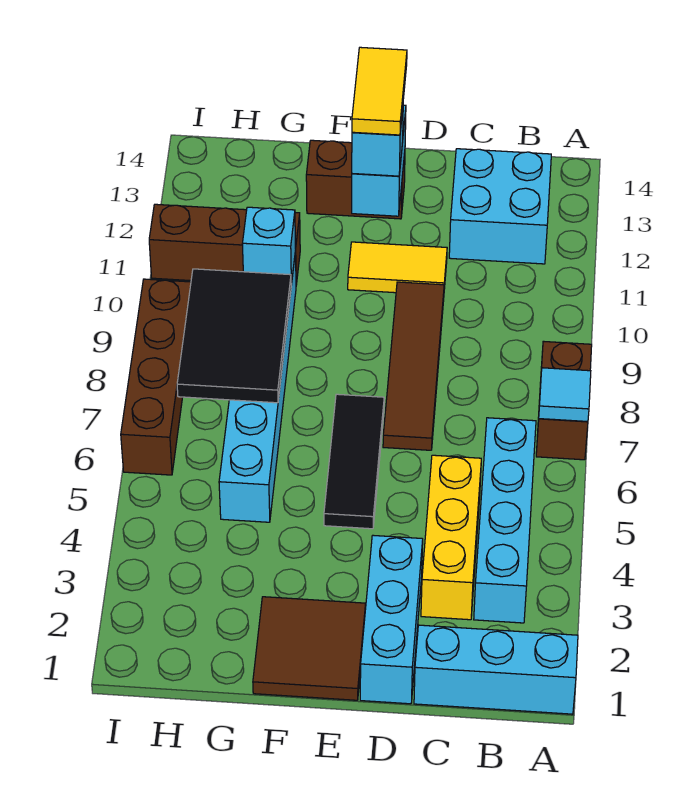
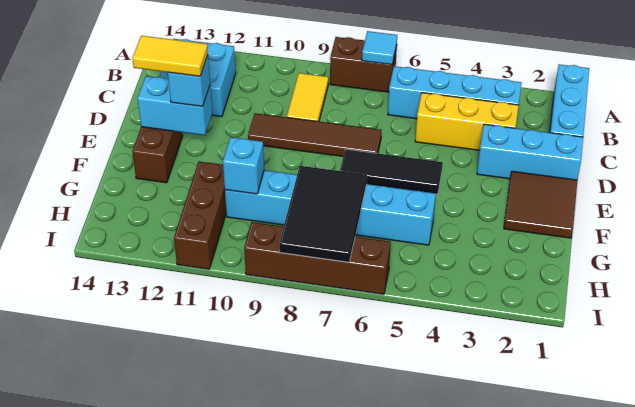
yellow 1x2 tile [348,242,447,293] -> yellow 1x2 tile moved to [287,73,328,122]
black 2x3 tile [177,269,291,403] -> black 2x3 tile turned to [279,166,367,262]

